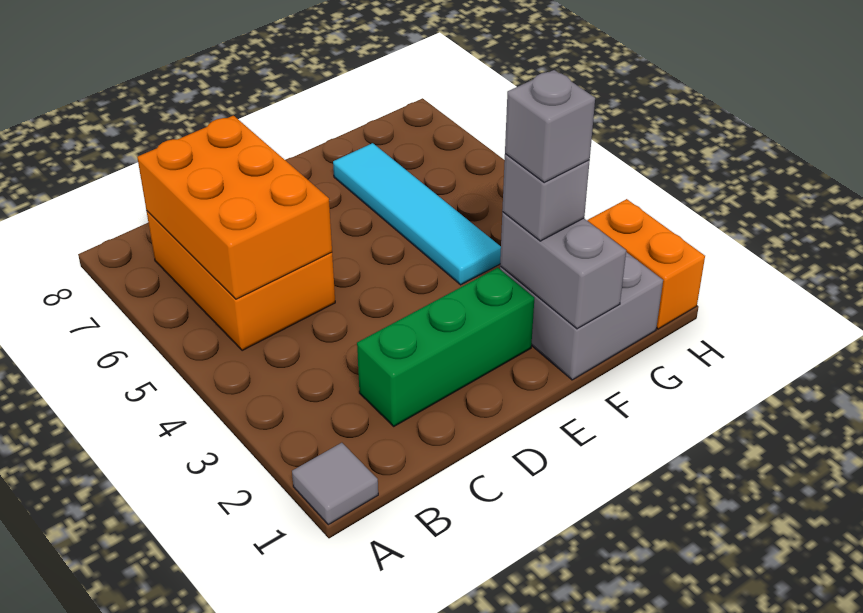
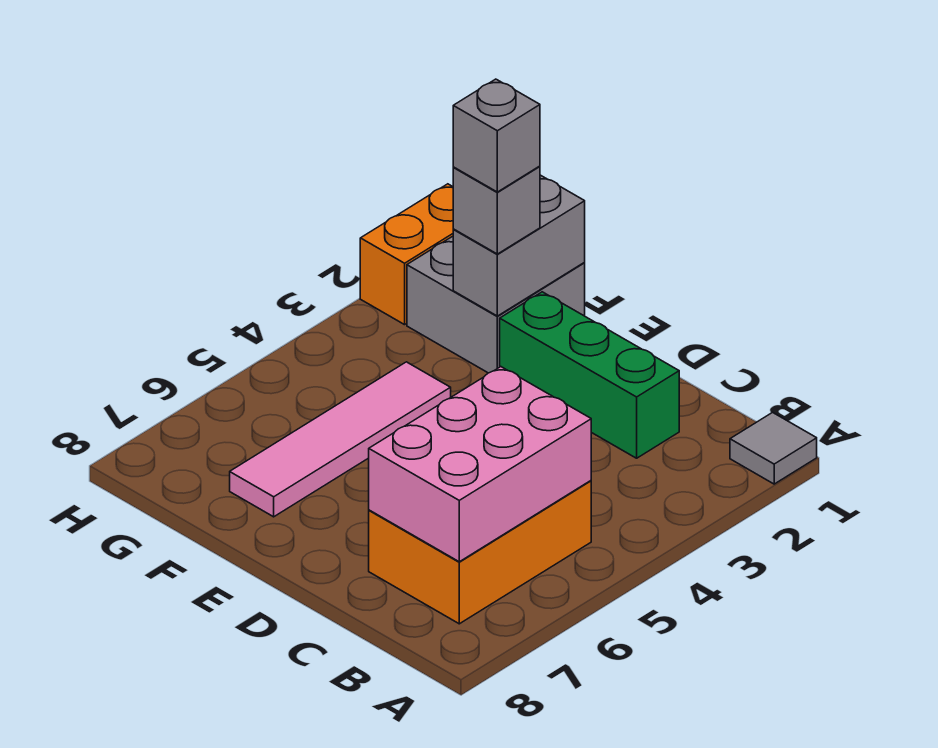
orange 2x3 brick [137,116,332,299] -> pink 2x3 brick [369,367,591,562]
cyan 1x4 tile [333,143,501,285] -> pink 1x4 tile [230,362,451,517]

